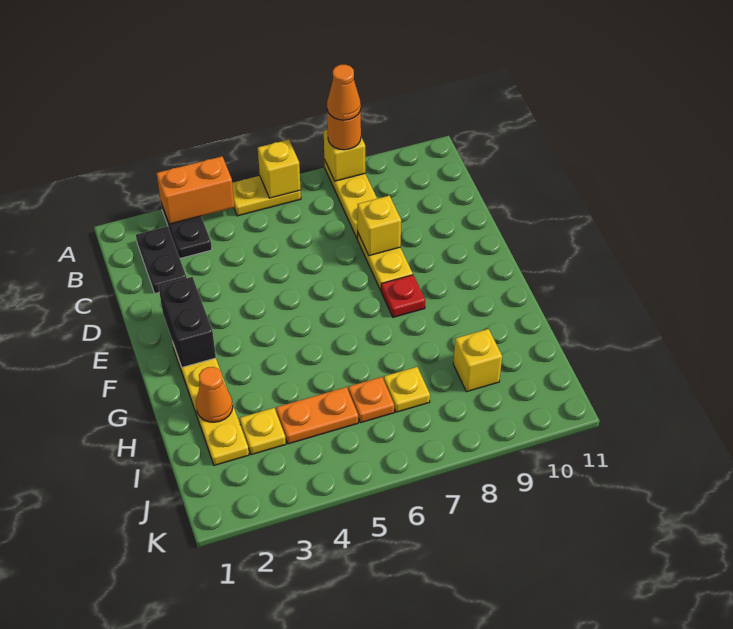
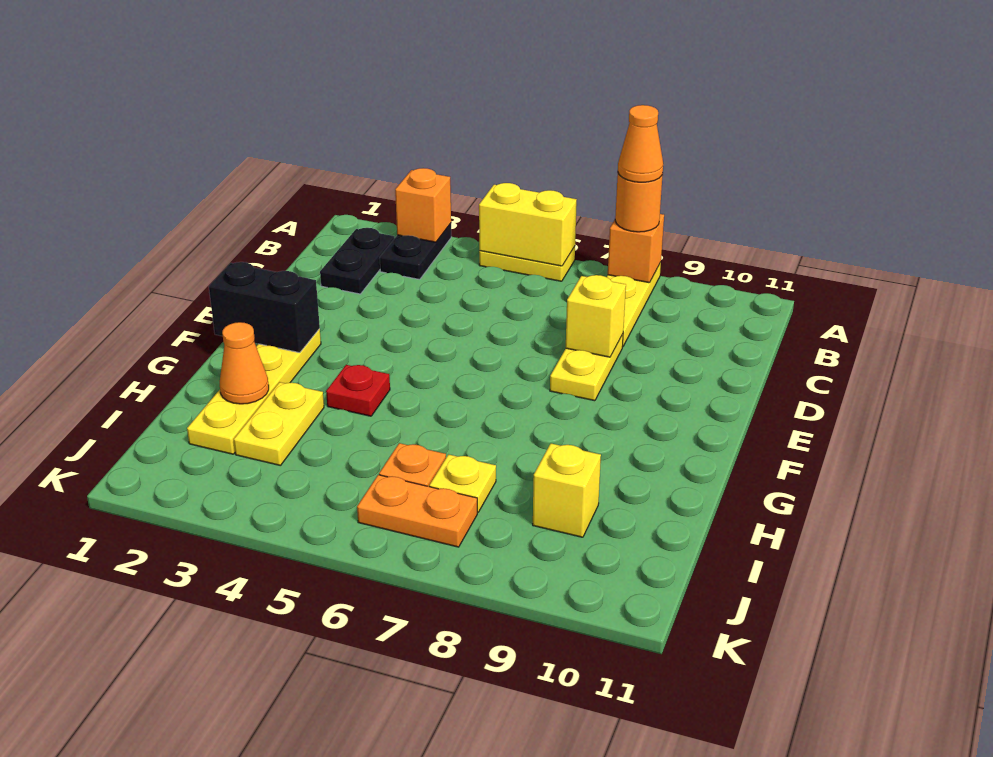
orange 1x2 brick [156,156,235,224] -> orange 1x1 brick [395,168,451,242]
yellow 1x1 brick [258,140,301,198] -> yellow 1x2 brick [479,183,577,266]
yellow 1x1 brick [324,130,365,181] -> orange 1x1 brick [608,214,664,283]
black 1x2 brick [158,277,216,367] -> black 1x2 brick turned to [209,262,320,353]
red 1x1 plate [381,275,425,317] -> red 1x1 plate moved to [326,365,390,416]
yellow 1x1 plate [240,408,286,455] -> yellow 1x2 plate [234,382,324,466]
orange 1x2 plate [276,387,358,444] -> orange 1x2 plate moved to [357,475,477,547]

